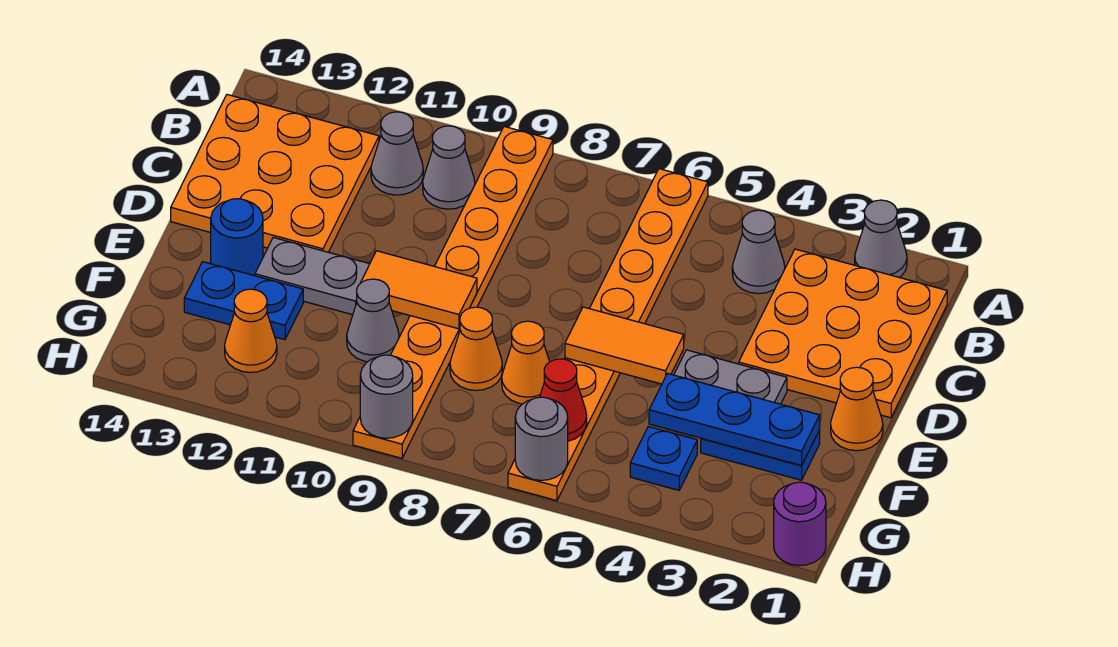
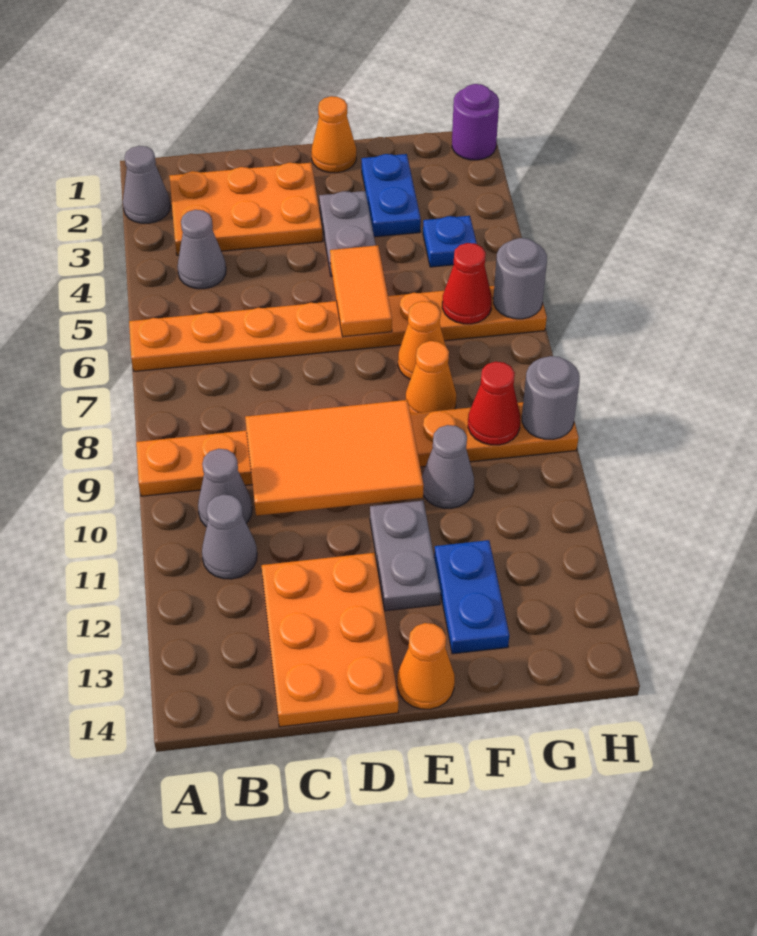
orange 3x3 plate [739,249,947,418] -> orange 2x3 plate [169,163,323,255]
orange 3x3 plate [171,95,379,252] -> orange 2x3 plate [261,553,399,727]
orange 1x2 tile [360,251,477,329] -> orange 2x3 tile [245,400,424,516]
blue 1x1 round brick [211,199,263,276] -> none
blue 1x3 plate [649,373,820,466] -> none
none -> red 1x1 cone [468,362,520,445]
orange 1x1 cone [225,289,277,373] -> orange 1x1 cone moved to [397,623,455,709]

